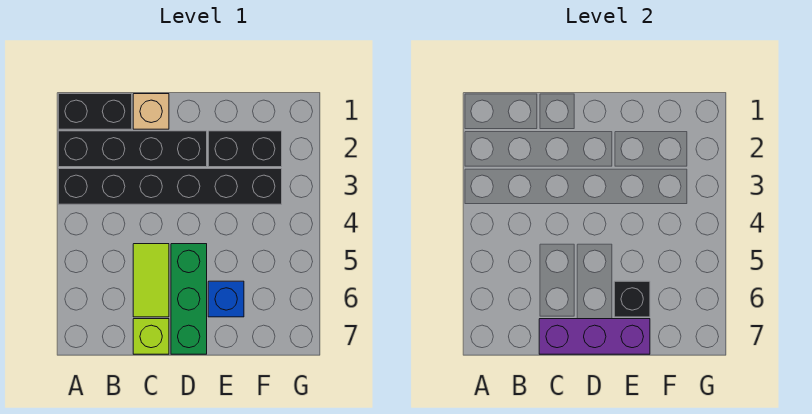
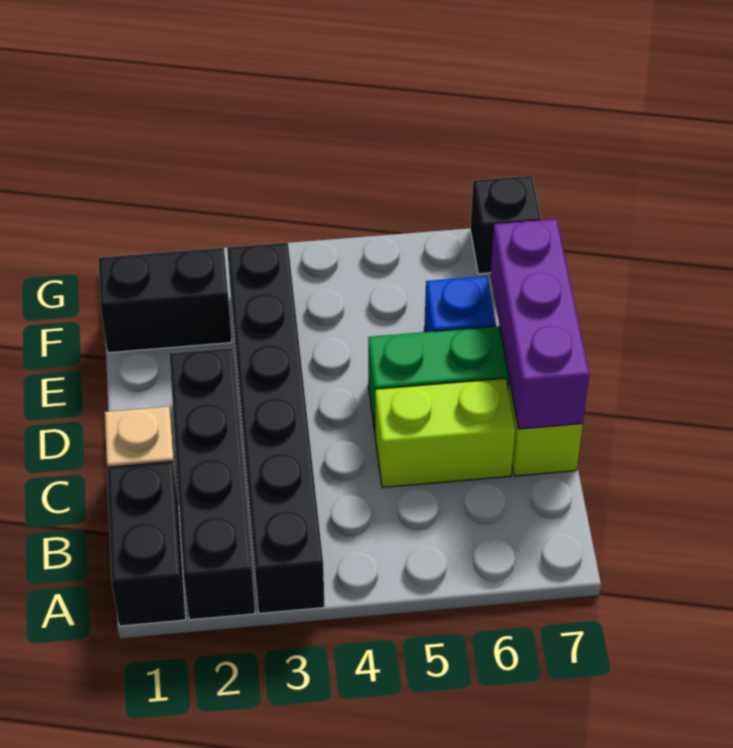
lime 1x2 tile [133,244,169,317] -> lime 1x2 brick [375,378,515,488]
black 1x2 brick [208,131,282,167] -> black 1x2 brick turned to [98,248,232,353]
black 1x1 brick [614,281,650,317] -> black 1x1 brick moved to [470,176,541,274]

